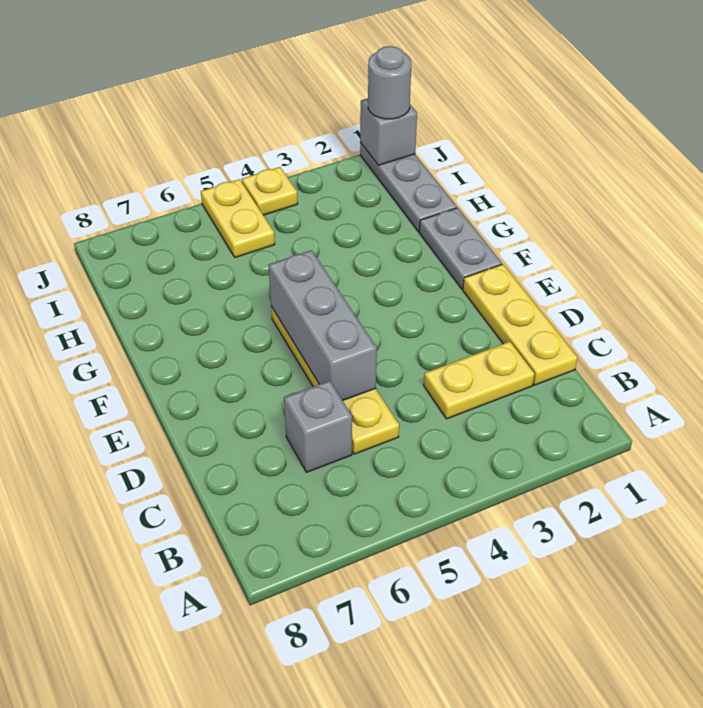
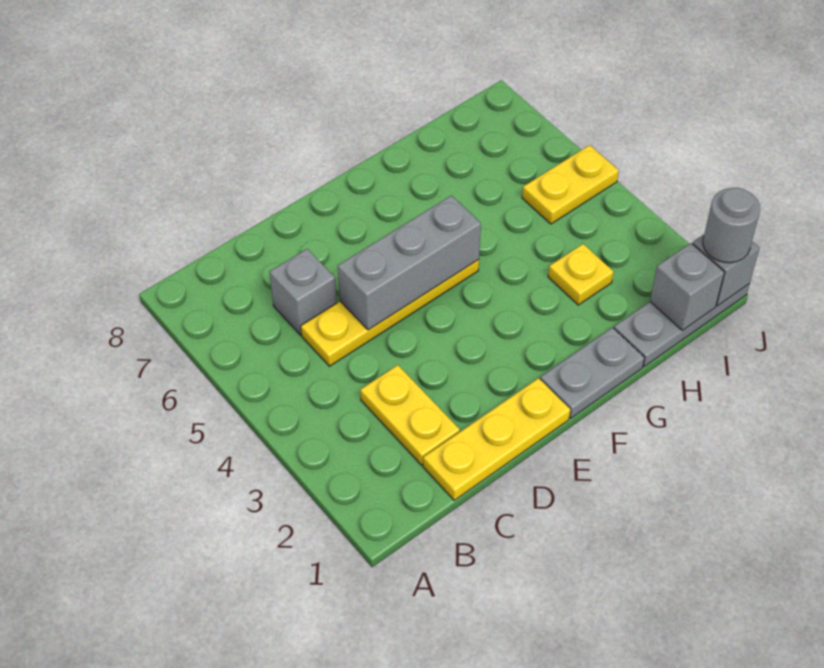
none -> grey 1x1 brick [650,243,724,330]
yellow 1x1 plate [242,167,298,215] -> yellow 1x1 plate moved to [548,244,614,305]

